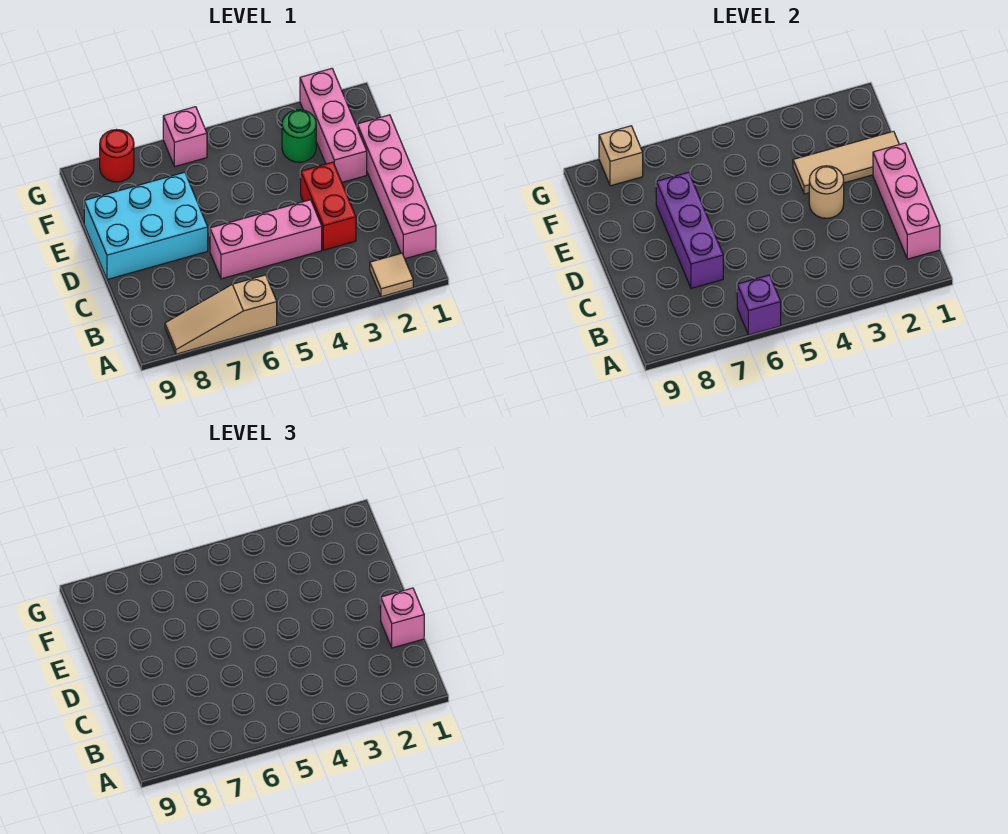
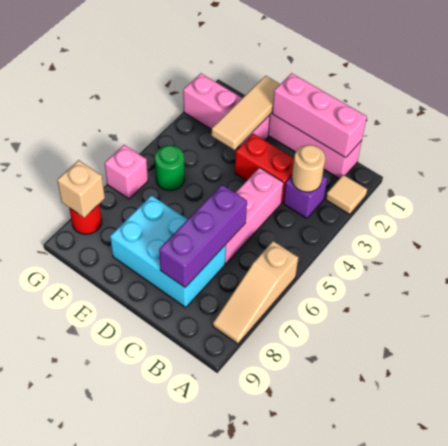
purple 1x1 brick [737,275,781,335] -> purple 1x1 brick moved to [283,176,327,218]
pink 1x1 brick [380,588,424,648] -> none
purple 1x3 brick [656,172,723,288] -> purple 1x3 brick turned to [159,185,247,287]
tan 1x1 round brick [809,166,844,218] -> tan 1x1 round brick moved to [292,145,325,192]
cyan 2x3 brick [84,172,208,280] -> cyan 2x3 brick turned to [110,195,226,307]
green 1x1 round brick [282,110,316,162] -> green 1x1 round brick moved to [155,146,185,191]

